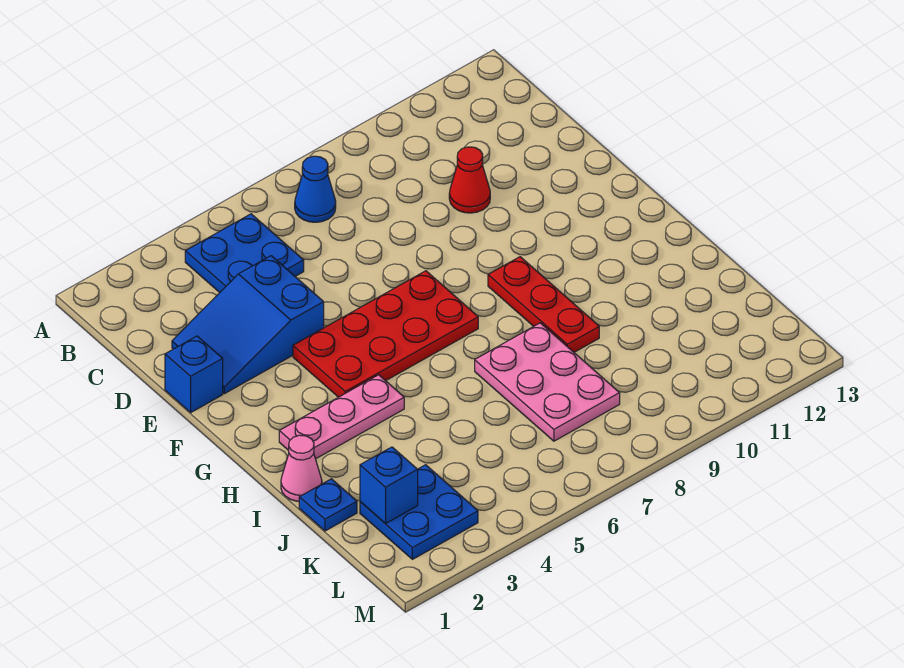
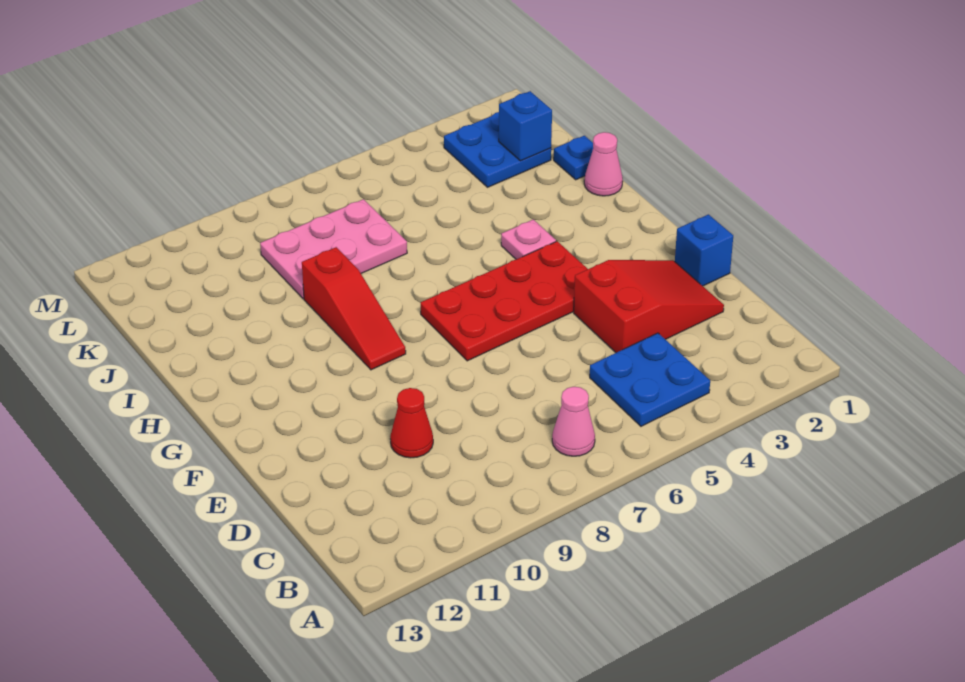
blue 1x1 cone [295,156,336,222] -> pink 1x1 cone [552,387,595,456]
blue 2x3 slope [172,256,324,394] -> red 2x3 slope [574,260,724,353]
red 1x3 plate [488,257,599,352] -> red 1x3 slope [302,247,406,370]
pink 1x3 plate [279,375,404,459] -> pink 1x1 plate [501,219,556,259]
pink 2x3 plate [475,323,620,441] -> pink 2x3 plate turned to [260,199,407,299]

